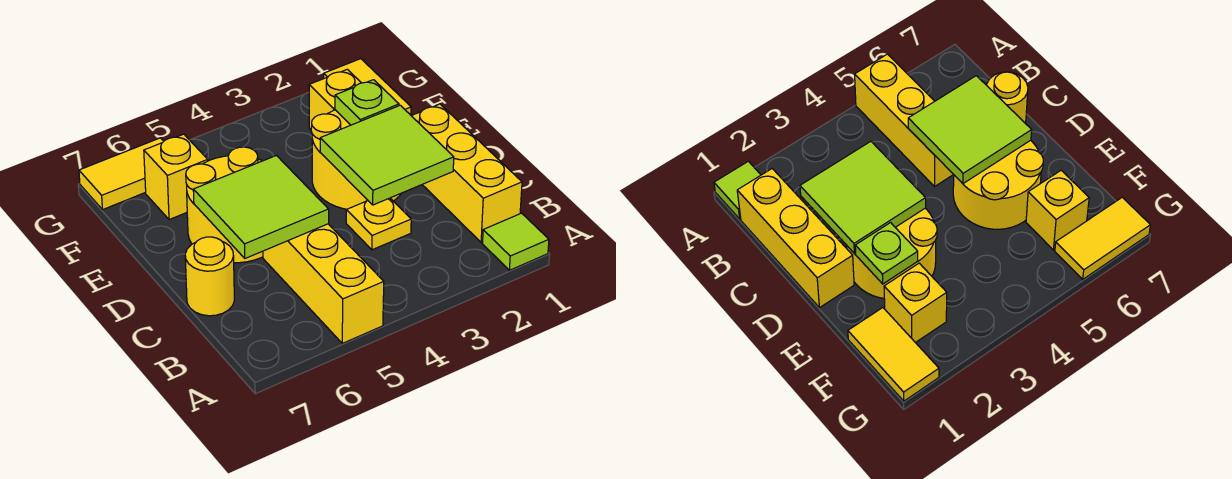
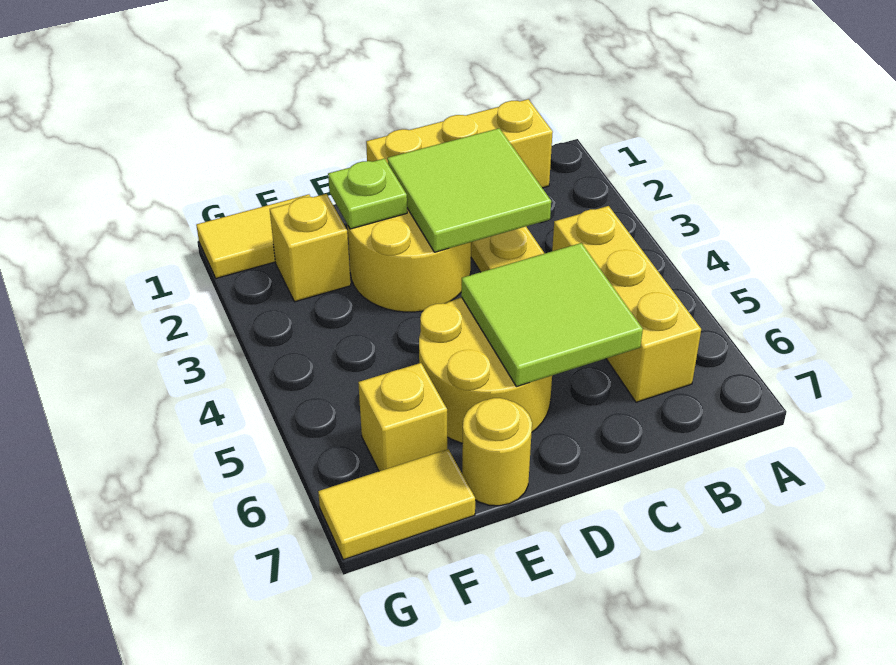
lime 1x1 tile [482,213,549,270] -> none
yellow 1x3 brick [263,224,384,343] -> yellow 1x3 brick turned to [552,206,701,402]
yellow 1x1 round brick [185,237,234,316] -> yellow 1x1 round brick moved to [462,398,532,506]
yellow 1x2 tile [79,138,164,210] -> yellow 1x2 tile turned to [318,449,475,560]

